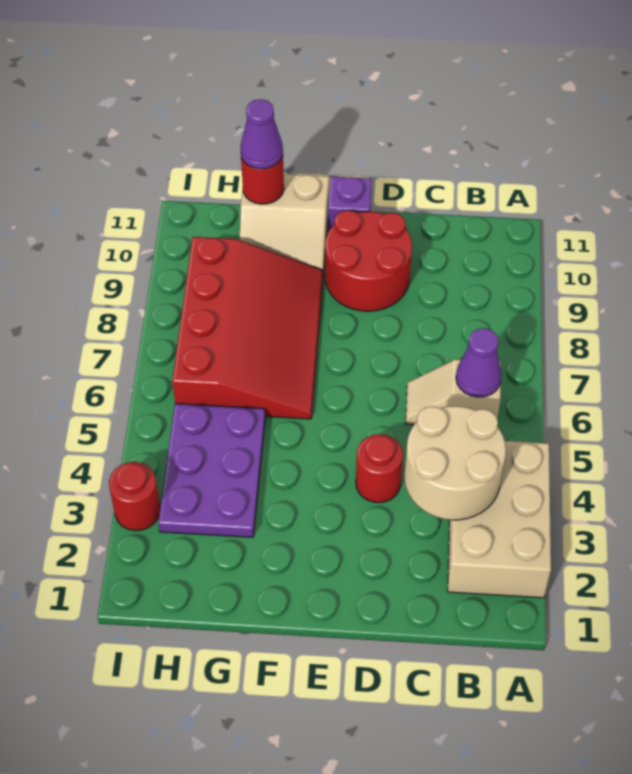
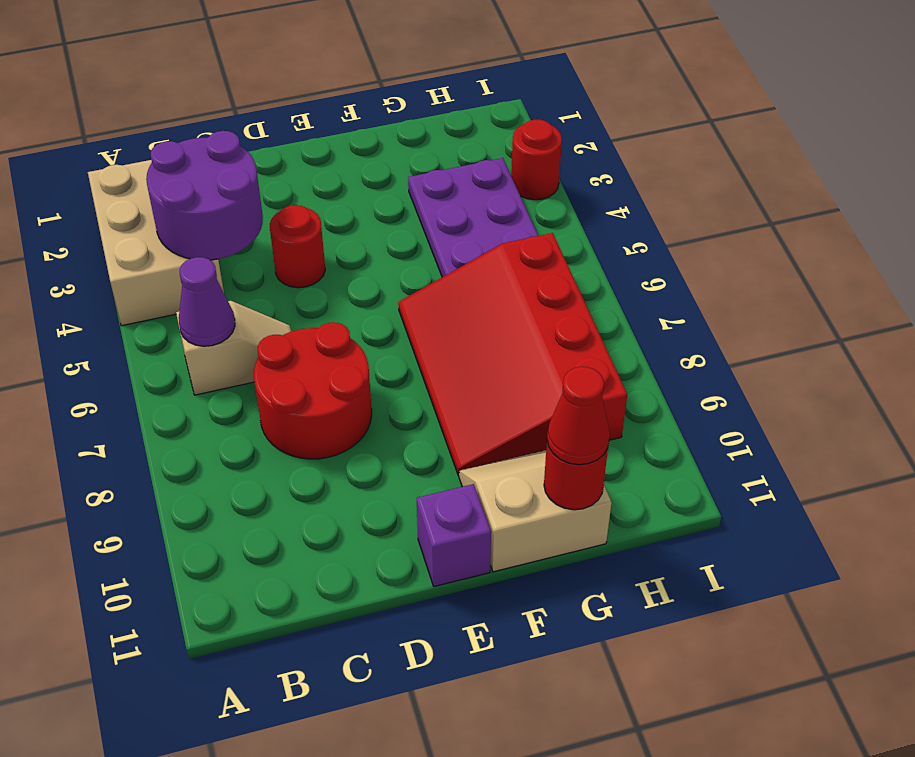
tan 2x2 round brick [405,406,506,520] -> purple 2x2 round brick [146,131,263,260]
red 2x2 round brick [325,210,412,311] -> red 2x2 round brick moved to [254,322,372,459]
purple 1x1 cone [240,99,283,169] -> red 1x1 cone [547,367,610,465]

